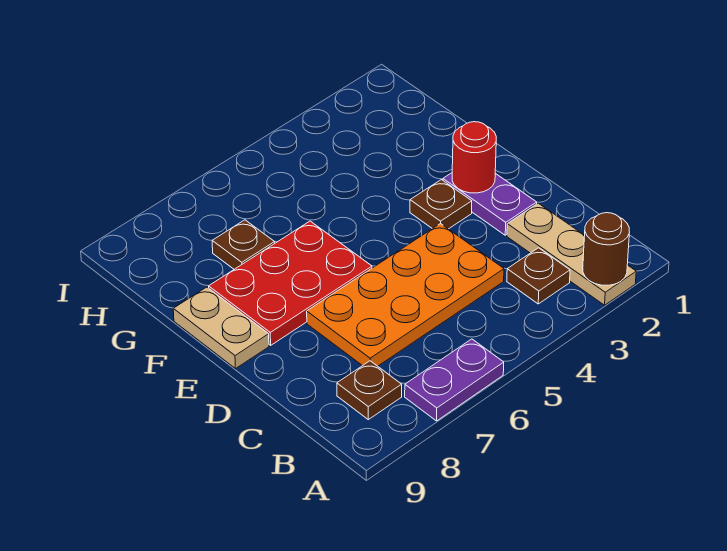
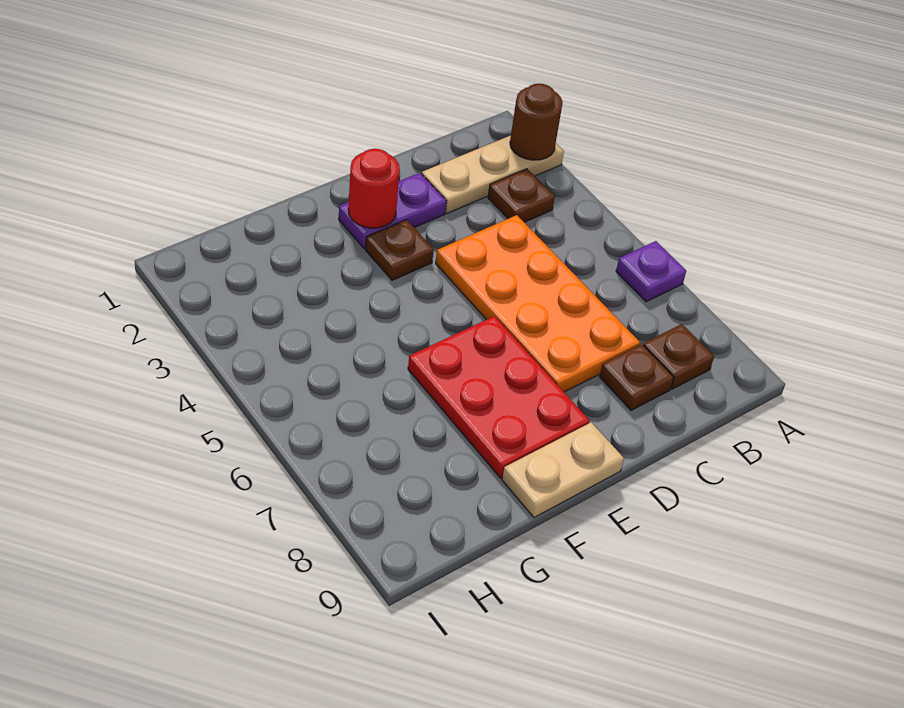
purple 1x2 plate [405,339,504,421] -> purple 1x1 plate [616,241,686,302]
brown 1x1 plate [212,220,275,269] -> brown 1x1 plate moved to [599,344,674,410]

